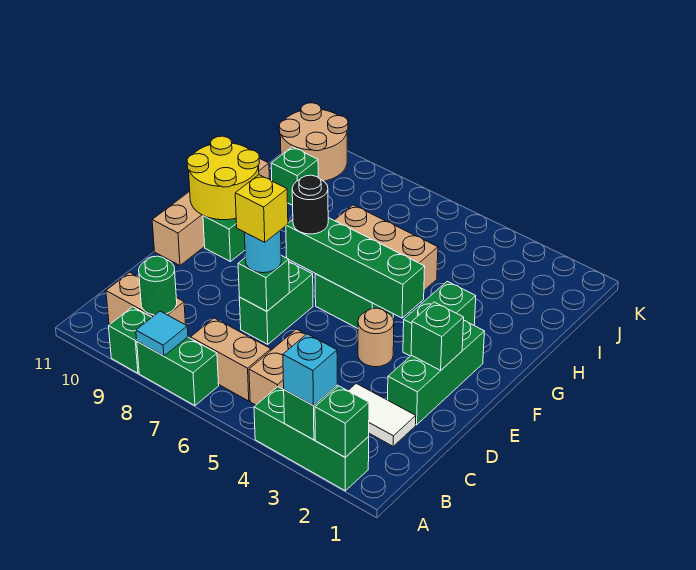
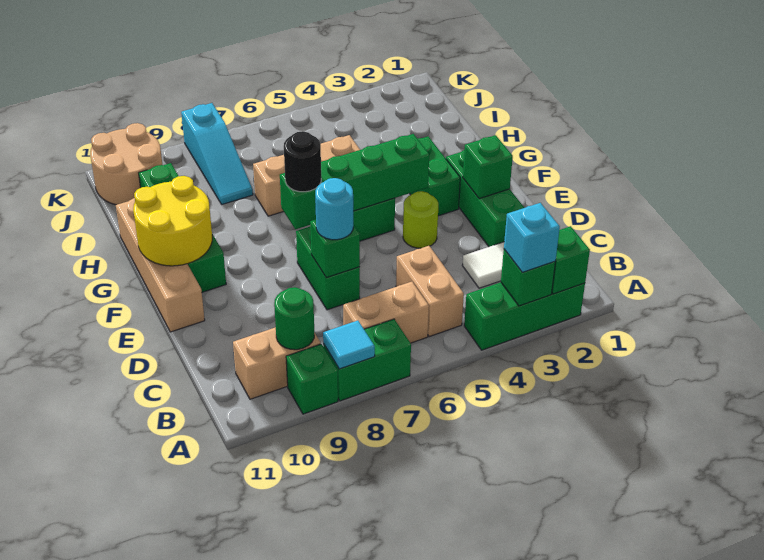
yellow 1x1 brick [235,175,288,242] -> none
tan 1x1 round brick [358,308,394,367] -> lime 1x1 round brick [403,191,438,248]
none -> cyan 1x3 slope [181,103,253,204]

